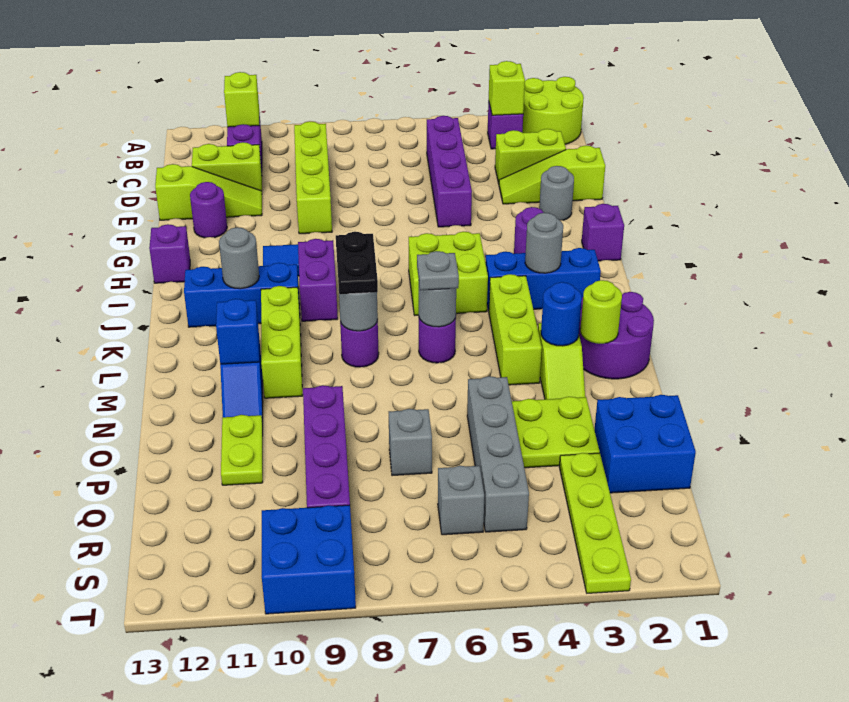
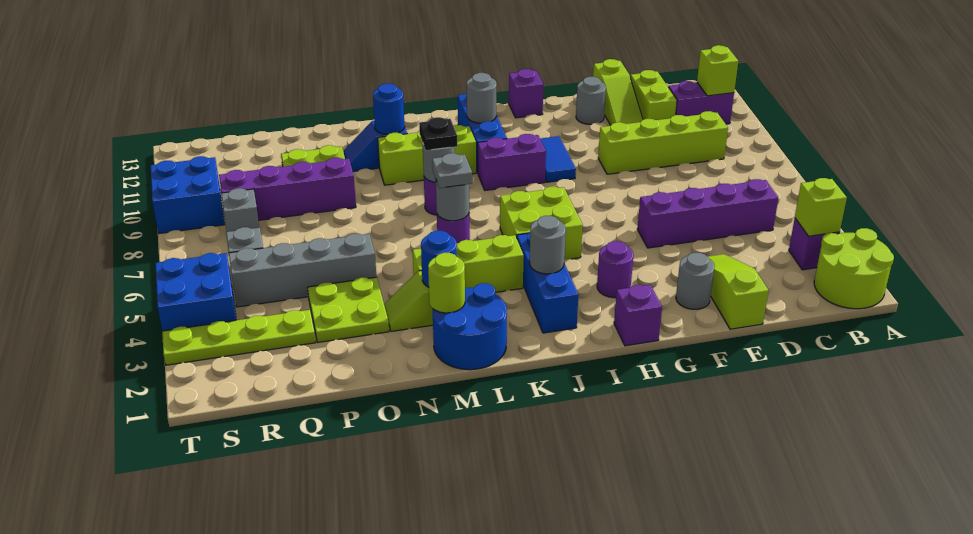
lime 1x2 brick [495,129,566,184] -> none
purple 1x1 round brick [190,182,227,238] -> grey 1x1 round brick [576,77,606,124]
black 1x2 plate [336,232,378,294] -> black 1x1 plate [419,117,457,150]
purple 2x2 round brick [579,292,654,379] -> blue 2x2 round brick [433,283,507,370]
blue 1x1 brick [216,299,259,364] -> blue 1x1 round brick [373,84,405,135]
blue 2x2 brick [594,395,696,493] -> blue 2x2 brick moved to [155,253,236,331]
grey 1x1 brick [389,409,432,476] -> grey 1x1 brick moved to [221,188,259,232]

